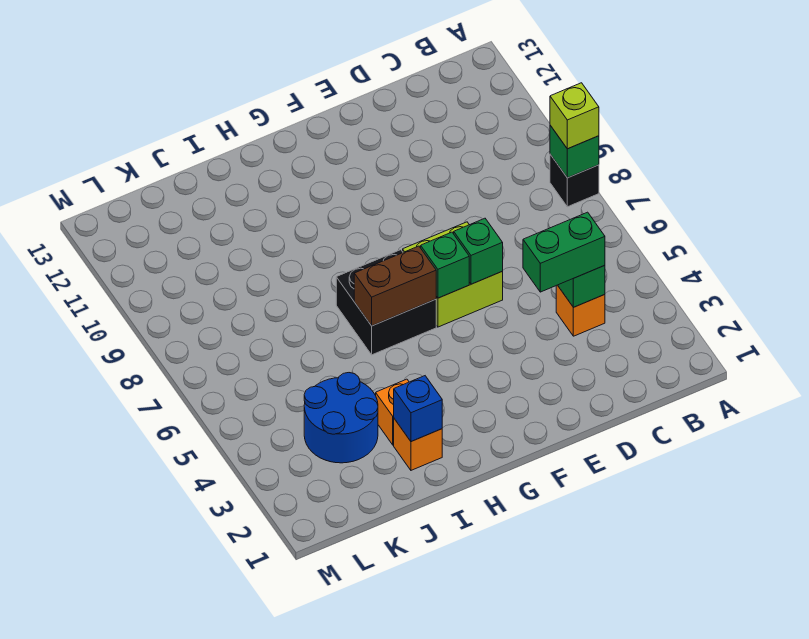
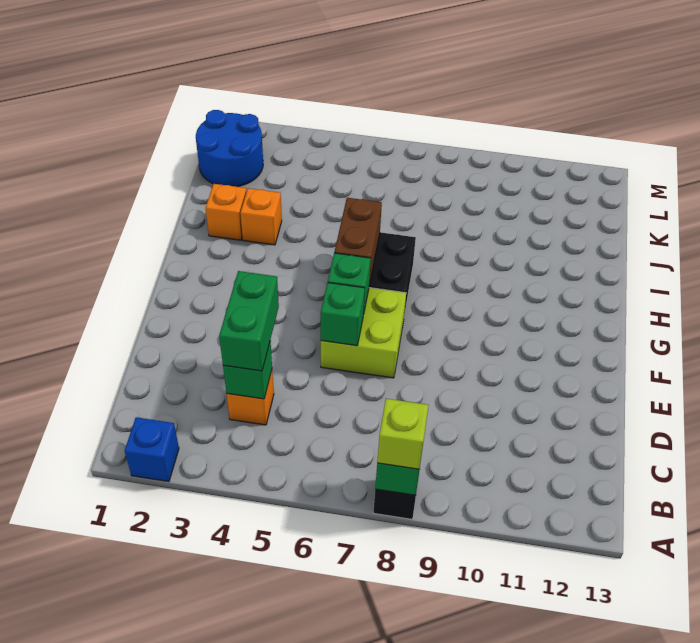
blue 1x1 brick [394,376,442,442] -> blue 1x1 brick moved to [125,417,179,482]
blue 2x2 round brick [304,373,378,463] -> blue 2x2 round brick moved to [196,110,263,187]

